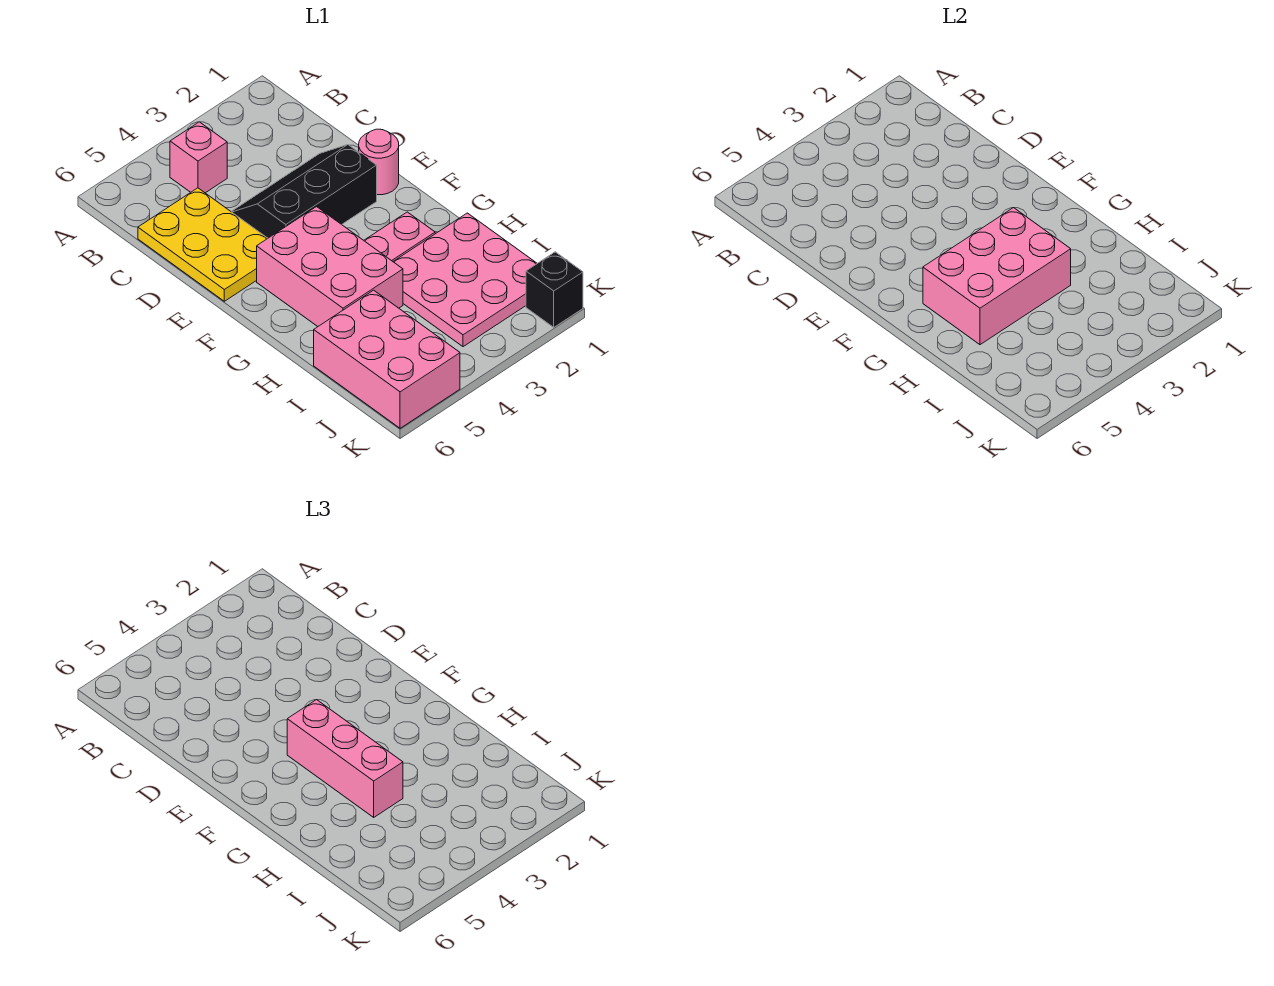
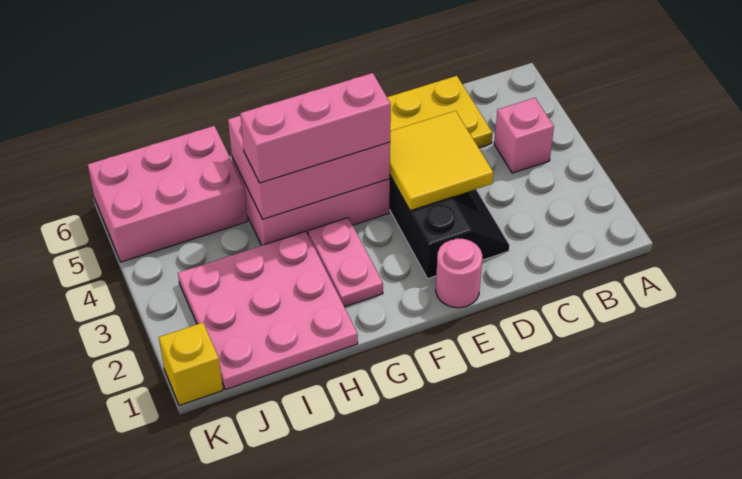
none -> yellow 2x2 tile [390,111,493,211]
pink 2x3 brick [923,208,1071,345] -> pink 2x3 brick turned to [228,116,390,219]
black 1x1 brick [526,252,583,327] -> yellow 1x1 brick [159,323,223,406]

